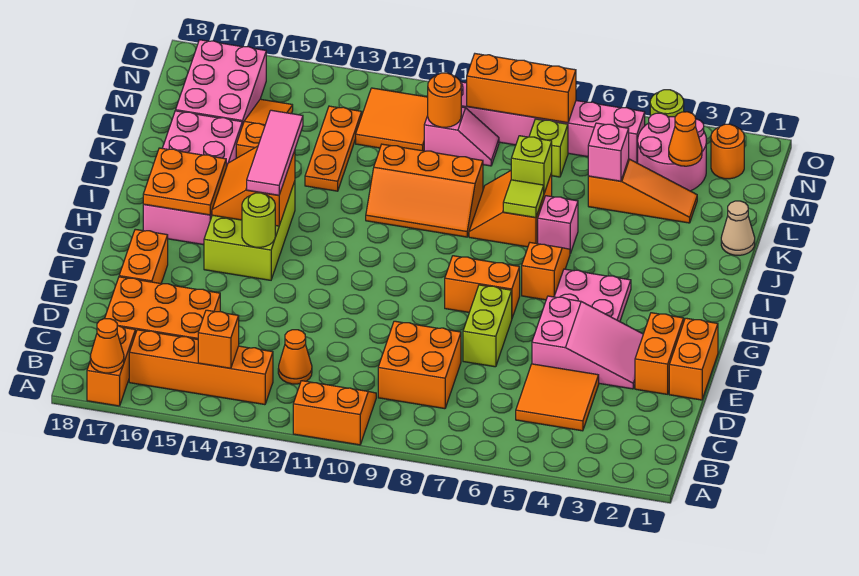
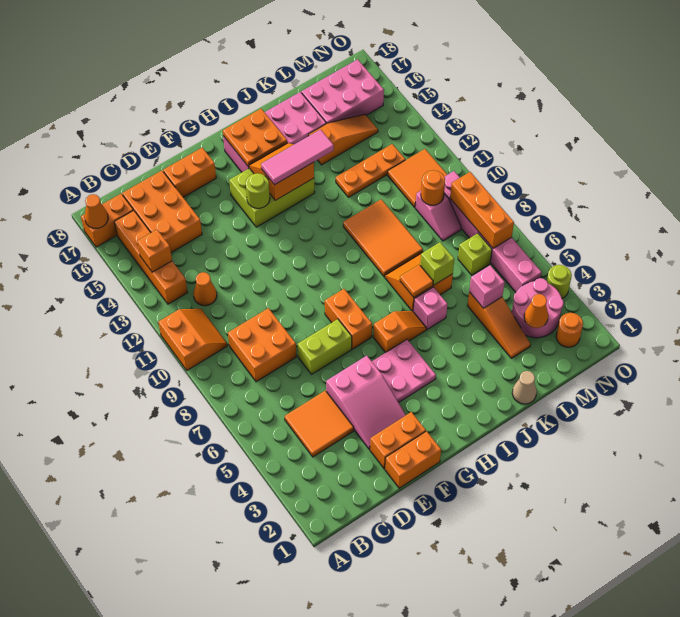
lime 1x1 tile [503,180,544,218] -> orange 1x1 tile [400,265,433,297]
orange 2x3 slope [366,144,483,237] -> orange 2x3 tile [343,199,423,277]

